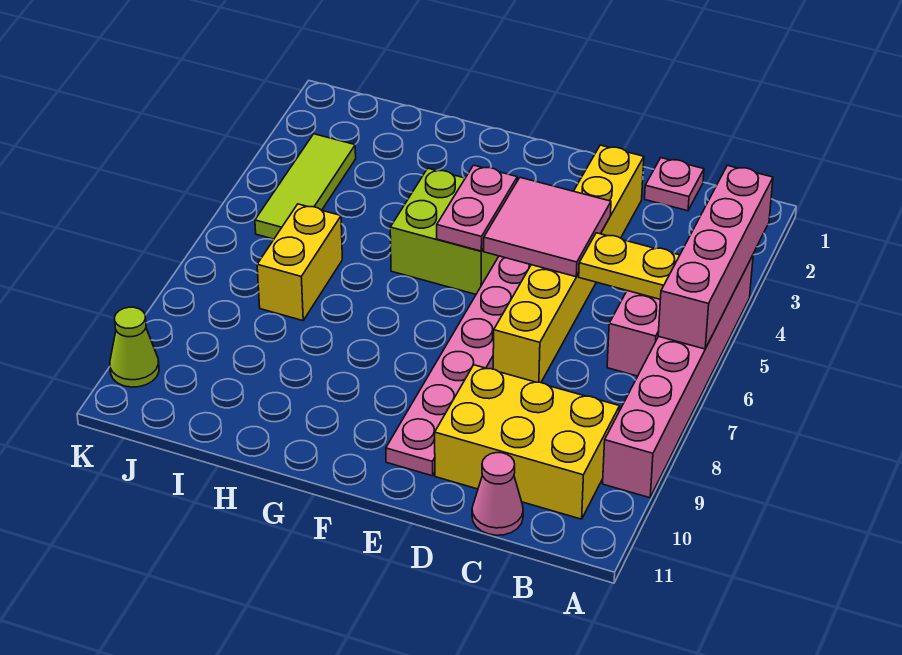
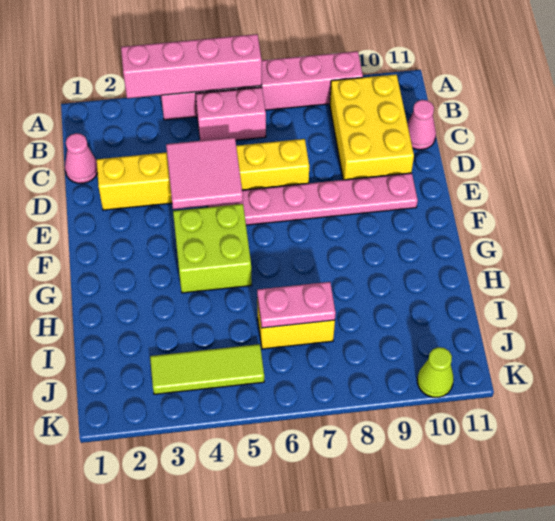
yellow 1x2 plate [579,233,680,299] -> none
pink 1x1 plate [645,158,704,211] -> pink 1x1 cone [65,133,97,183]
pink 1x2 plate [437,165,517,251] -> pink 1x2 plate moved to [257,282,336,328]

